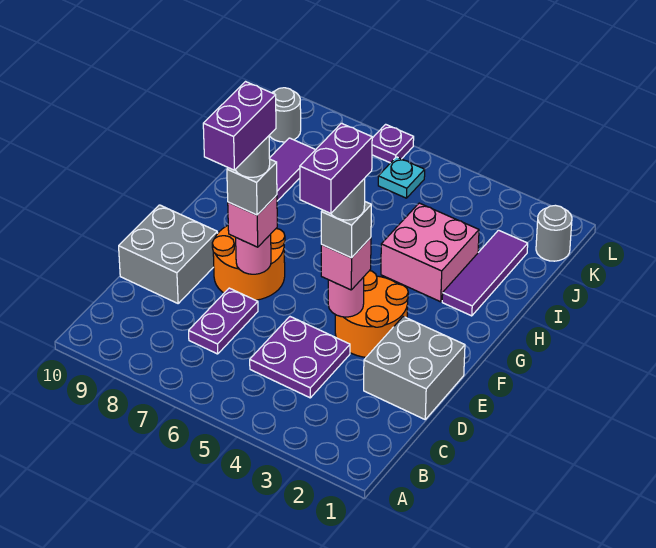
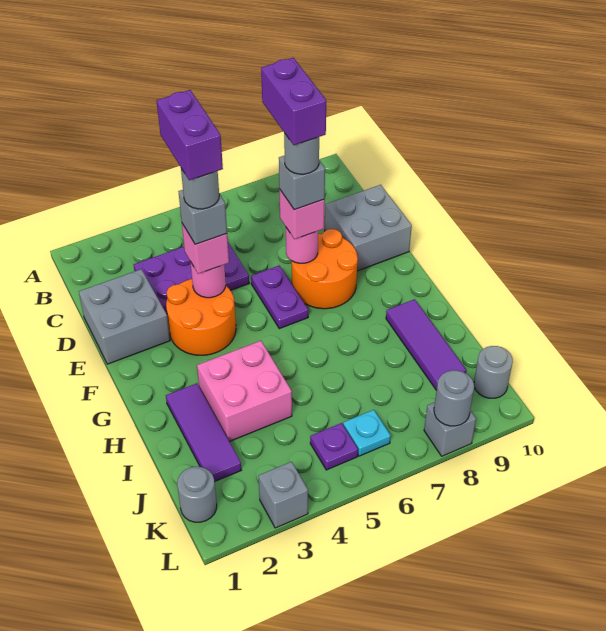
purple 2x2 plate [250,317,350,398] -> purple 2x3 plate [134,243,249,314]
purple 1x2 plate [189,288,258,354] -> purple 1x2 plate moved to [251,265,308,329]
none -> grey 1x1 brick [258,462,308,528]
purple 1x1 plate [372,124,414,163] -> purple 1x1 plate moved to [310,423,358,470]
none -> grey 1x1 brick [424,402,476,456]
none -> grey 1x1 round brick [434,370,474,426]

